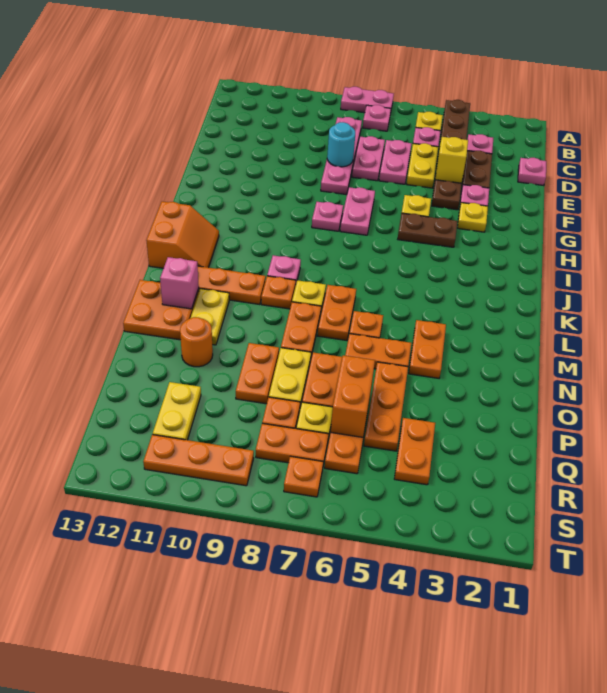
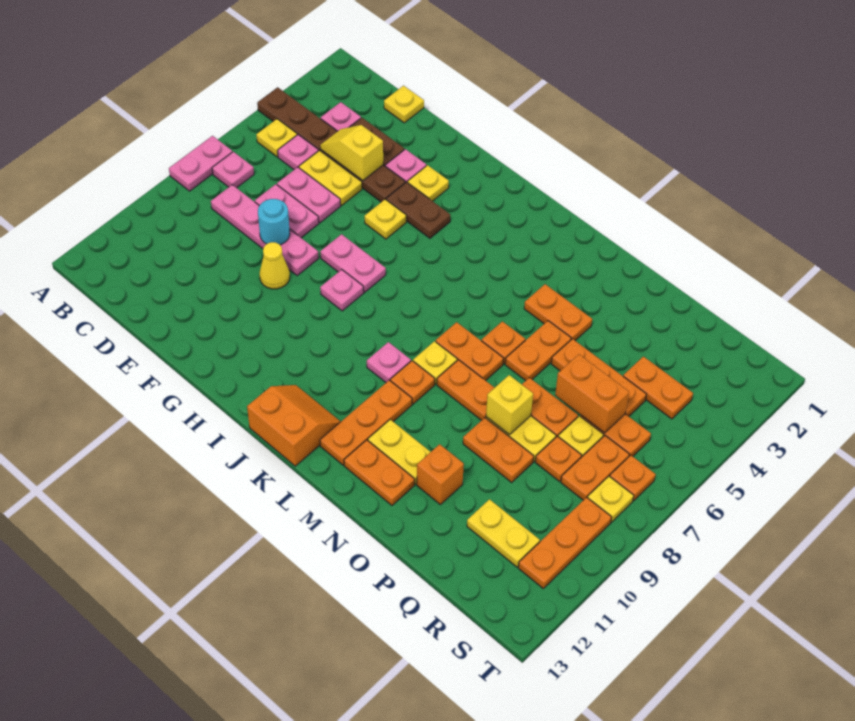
pink 1x1 plate [518,158,546,186] -> yellow 1x1 plate [384,86,424,123]
none -> yellow 1x1 cone [260,242,290,289]
brown 1x2 plate [398,213,457,247] -> brown 1x2 plate turned to [386,182,450,238]
orange 2x2 plate [123,280,199,340] -> orange 1x2 plate [344,440,415,505]
pink 1x1 brick [160,257,199,309] -> none
none -> yellow 1x1 brick [486,375,533,435]
orange 1x1 round brick [180,317,213,367] -> orange 1x1 brick [417,444,464,505]
none -> yellow 1x1 plate [587,476,634,522]

